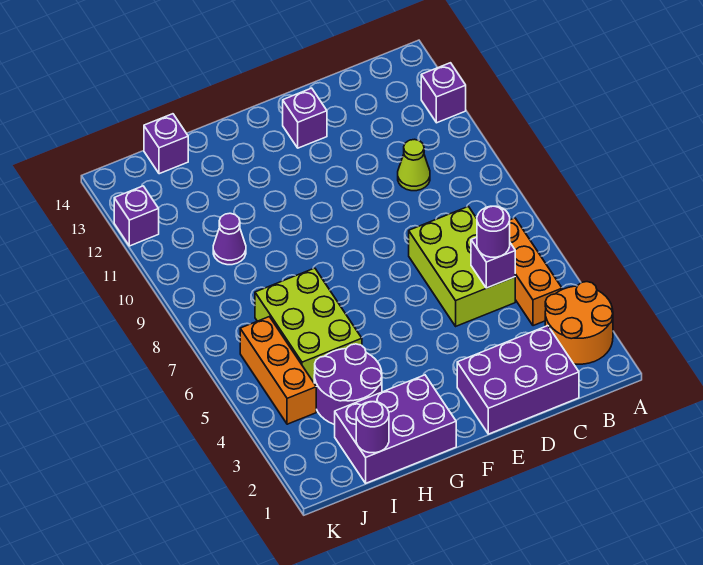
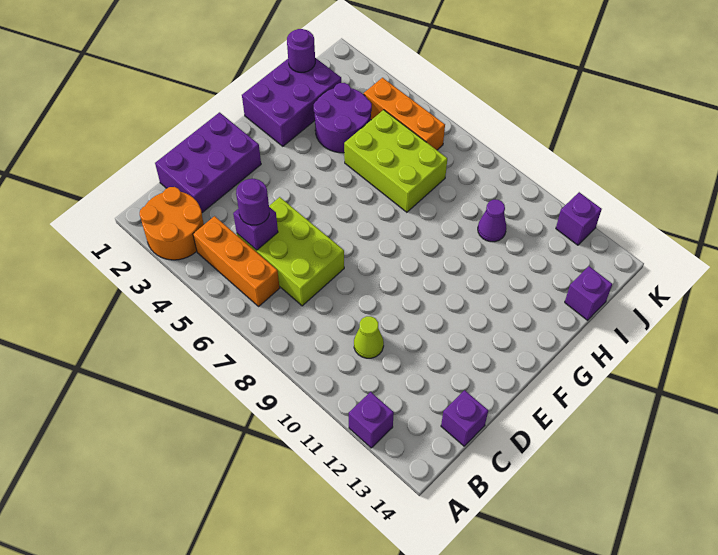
purple 1x1 brick [283,88,327,148] -> purple 1x1 brick moved to [441,390,488,446]

